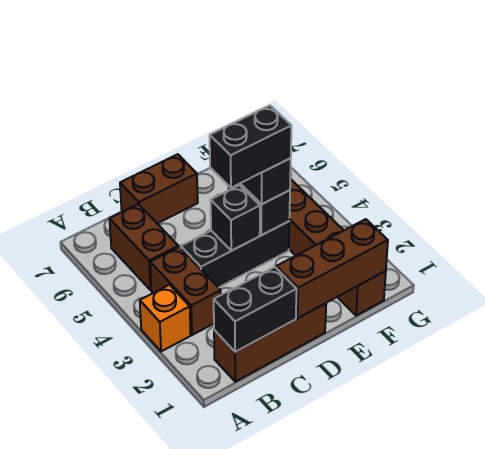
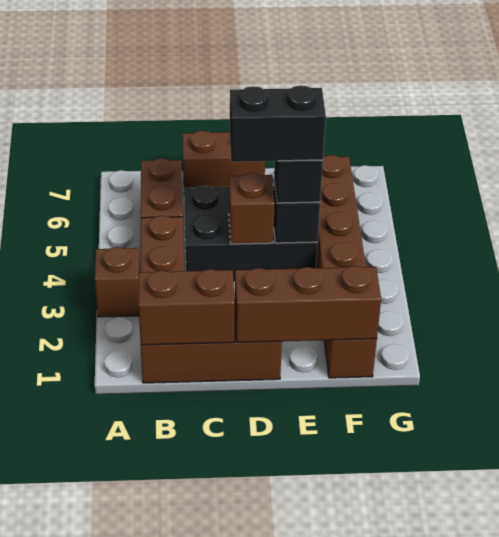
orange 1x1 brick [140,285,191,351] -> brown 1x1 brick [95,247,140,317]
black 1x2 brick [214,267,297,352] -> brown 1x2 brick [139,269,235,345]
black 1x3 brick [181,221,289,288] -> black 2x3 brick [184,185,318,282]
black 1x1 brick [211,185,260,251] -> brown 1x1 brick [229,173,275,244]

